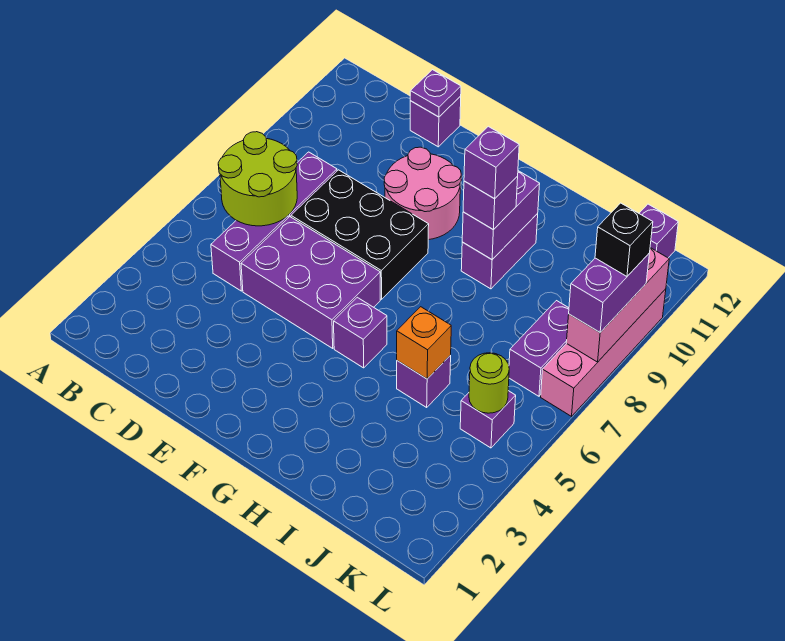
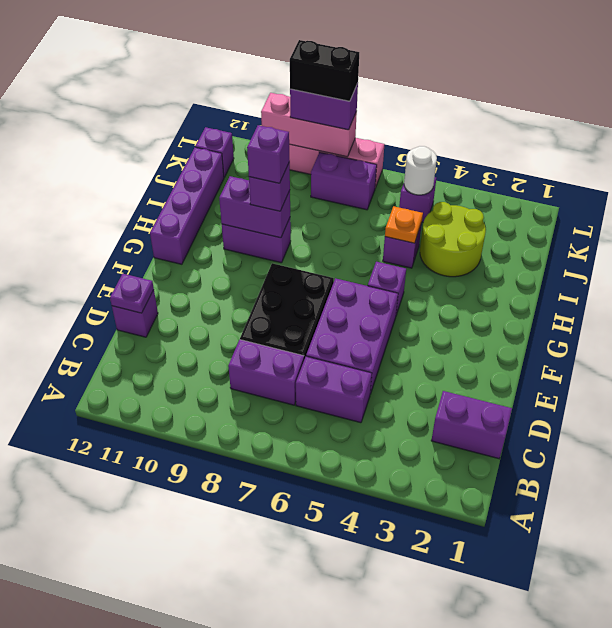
lime 2x2 round brick [218,132,297,226] -> lime 2x2 round brick moved to [420,202,486,277]
none -> purple 1x2 brick [431,391,512,459]
pink 2x2 round brick [384,147,461,240] -> none
none -> purple 1x4 brick [150,147,224,264]
orange 1x1 brick [397,307,451,379] -> orange 1x1 plate [385,206,423,243]
lime 1x1 round brick [469,353,509,413] -> white 1x1 round brick [404,146,437,195]
black 1x1 brick [595,203,653,276] -> black 1x2 brick [290,40,359,101]

